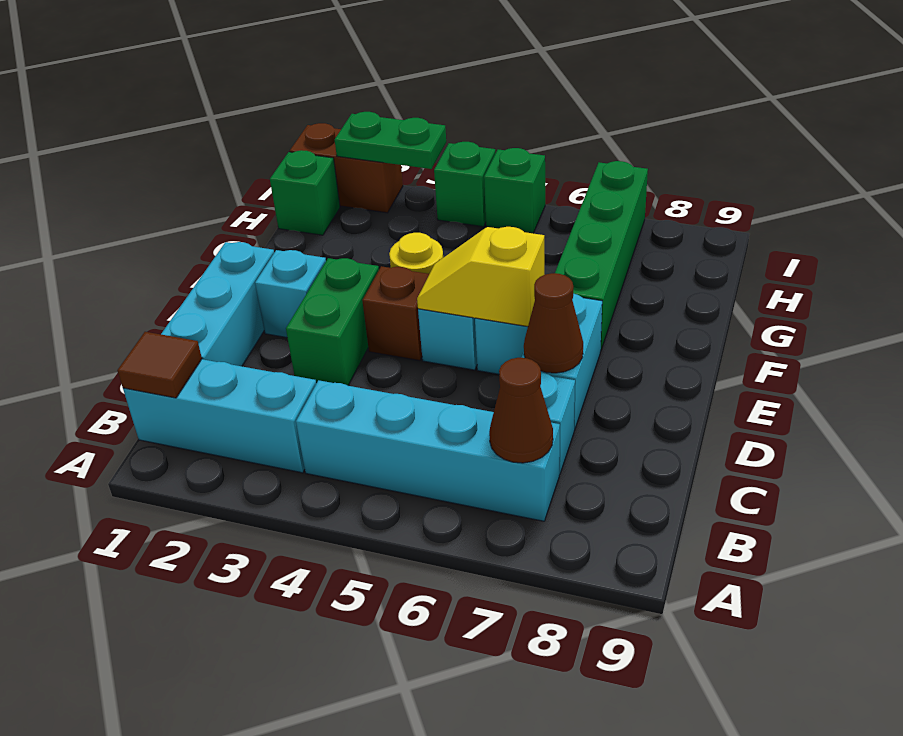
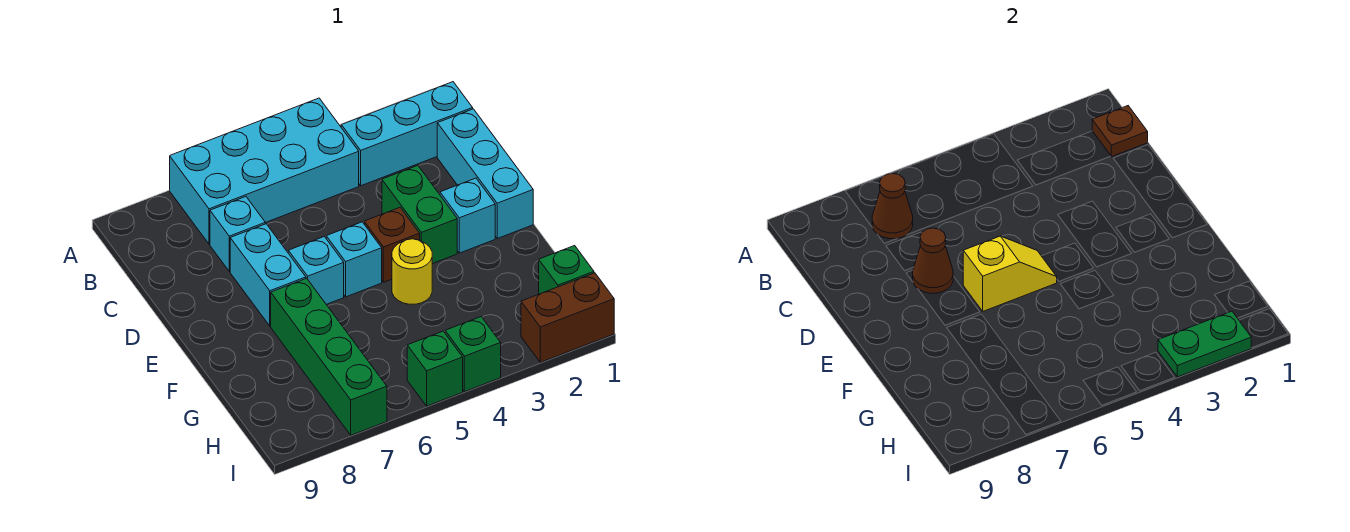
brown 1x1 tile [117,332,202,398] -> brown 1x1 plate [1092,106,1148,157]
cyan 1x4 brick [296,380,560,521] -> cyan 2x4 brick [170,98,359,244]

